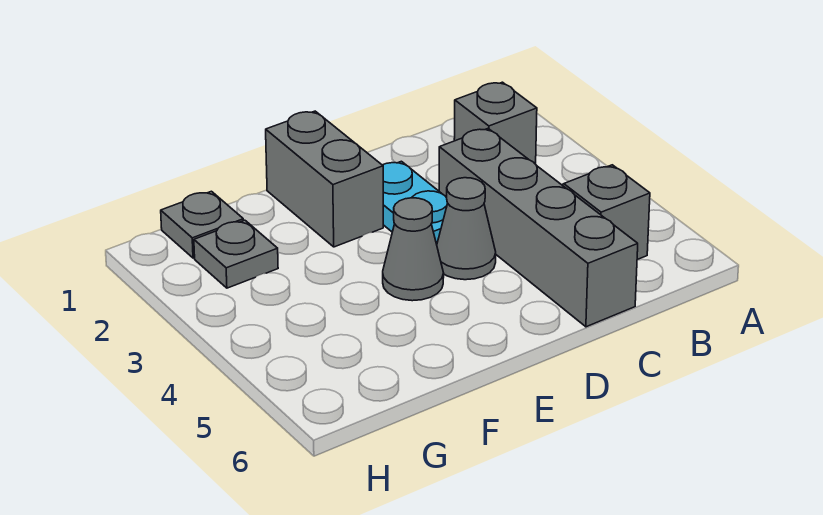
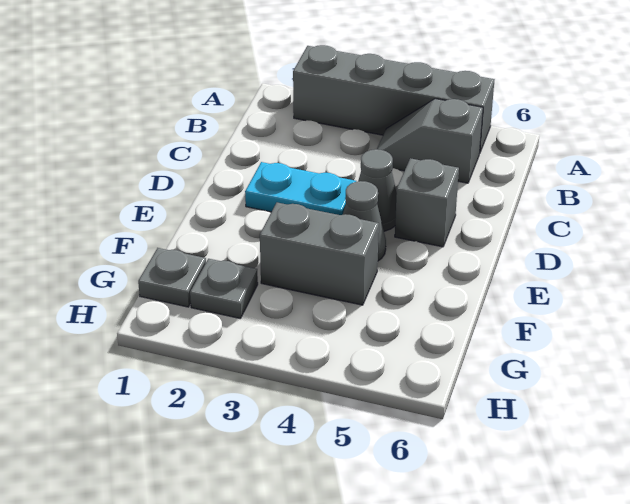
grey 1x1 brick [454,82,537,164] -> grey 1x1 brick moved to [395,158,459,247]
grey 1x4 brick [439,129,638,327] -> grey 1x4 brick moved to [293,45,495,154]
grey 1x2 brick [266,111,383,247] -> grey 1x2 brick moved to [260,202,379,305]

